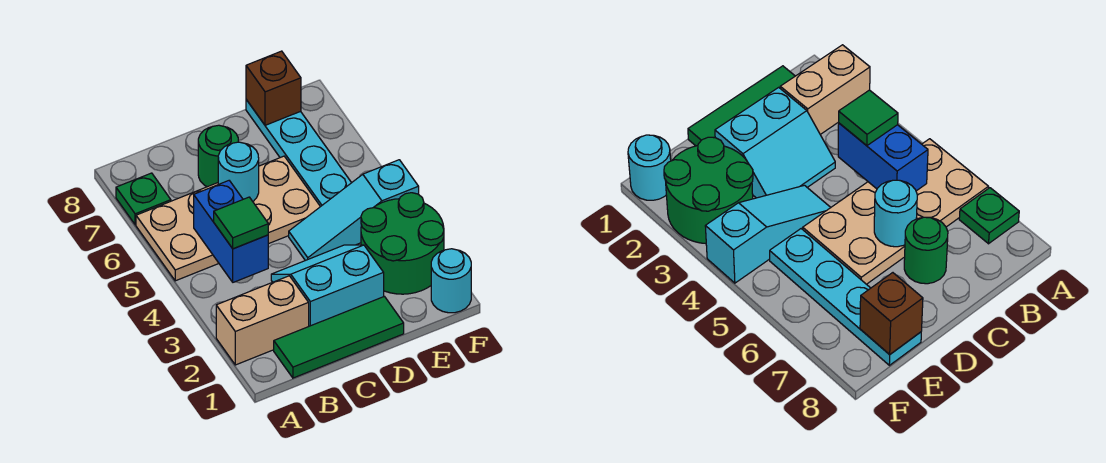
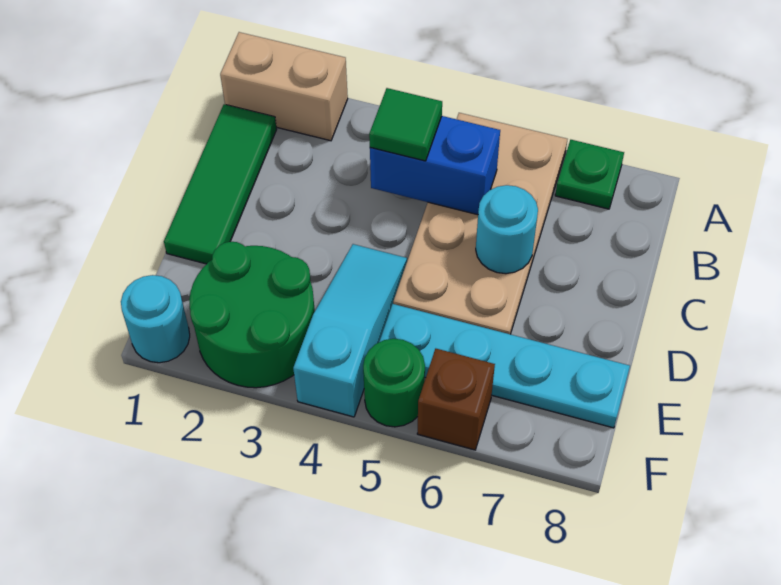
tan 1x2 brick [216,276,309,365] -> tan 1x2 brick turned to [220,32,348,141]
cyan 2x2 slope [271,245,384,326] -> none
green 1x1 round brick [198,125,238,187] -> green 1x1 round brick moved to [363,339,425,427]
brown 1x1 brick [246,51,301,125] -> brown 1x1 brick moved to [417,349,495,450]

